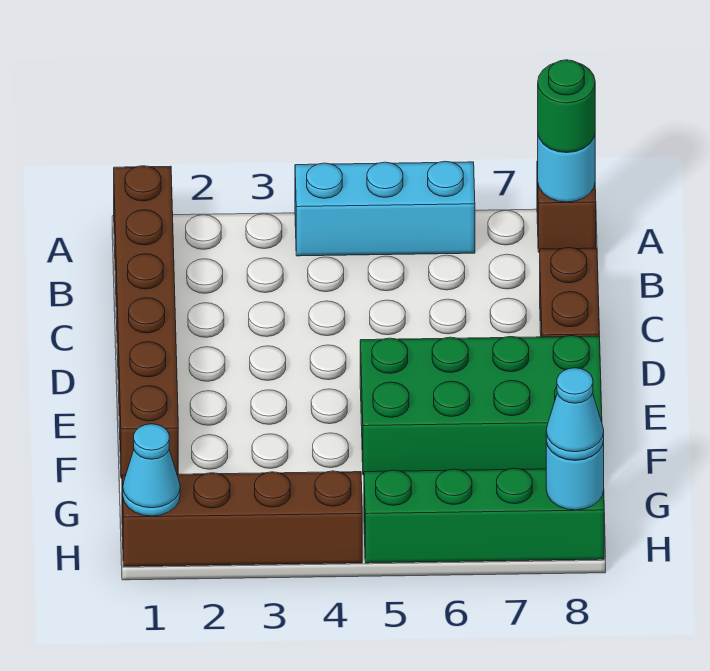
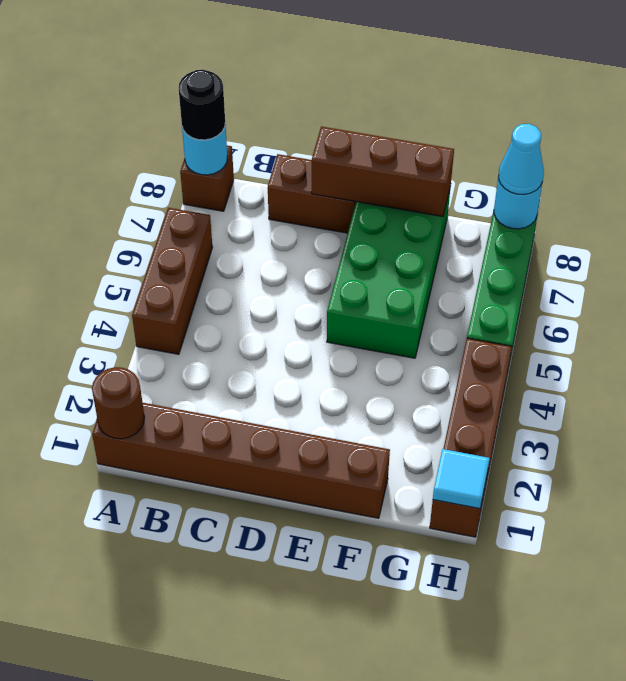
none -> brown 1x1 round brick [92,367,145,439]
cyan 1x3 brick [295,161,475,256] -> brown 1x3 brick [132,208,213,354]
green 1x1 round brick [538,60,595,152] -> black 1x1 round brick [179,70,225,140]
none -> brown 1x3 brick [312,126,454,216]
cyan 1x1 cone [123,424,180,516] -> cyan 1x1 tile [433,449,490,509]

